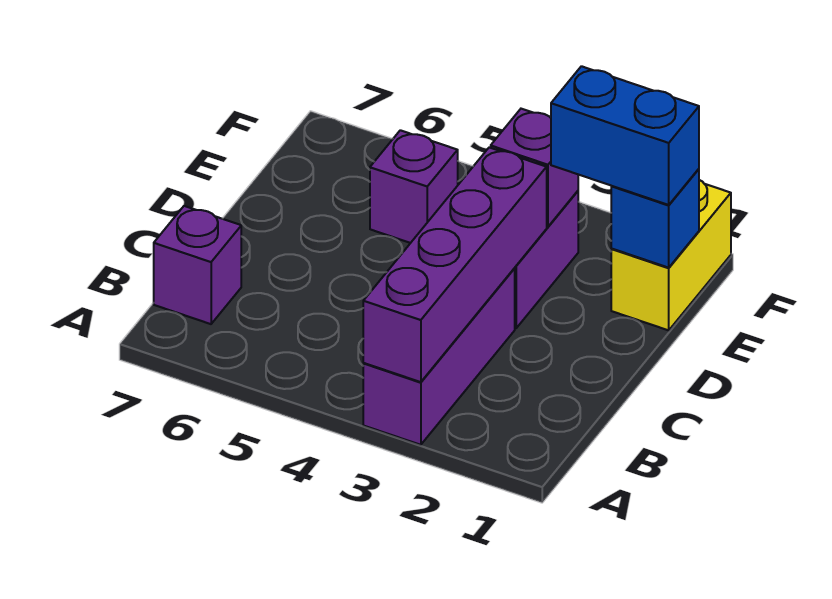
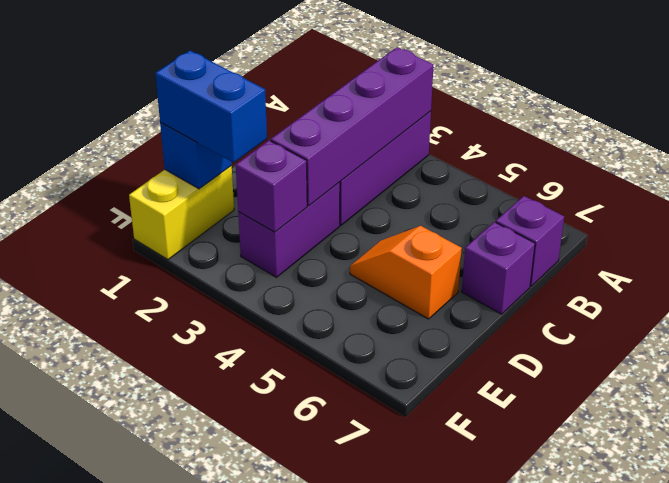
none -> orange 1x2 slope [350,226,462,319]
purple 1x1 brick [370,130,458,243] -> purple 1x1 brick moved to [462,222,535,314]

